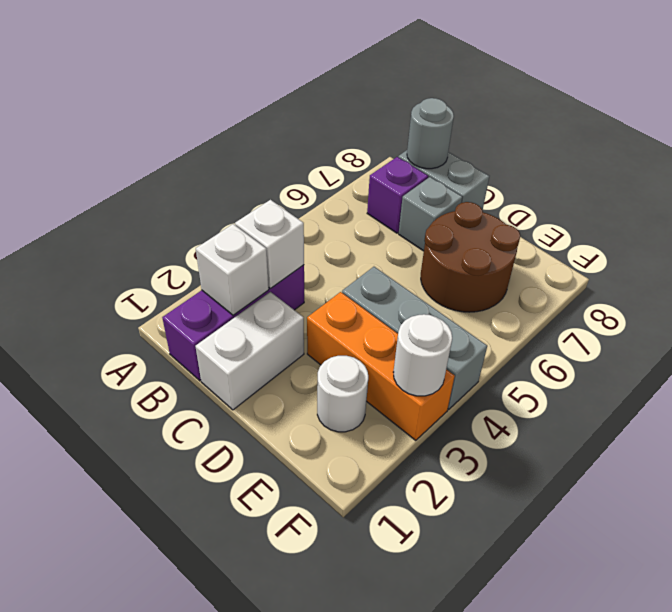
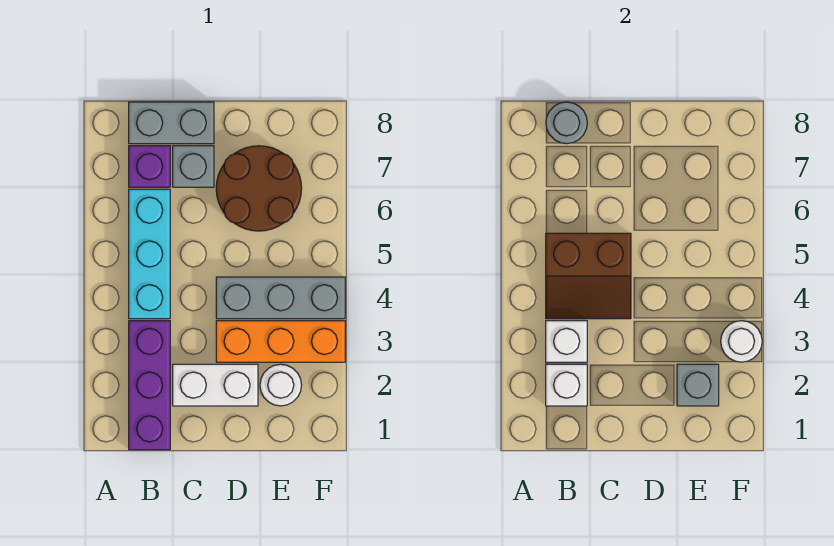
none -> cyan 1x3 brick [129,189,170,319]
none -> brown 2x2 slope [546,233,631,319]
white 1x2 brick [195,292,304,410] -> white 1x2 brick turned to [173,364,258,406]
none -> grey 1x1 brick [677,364,719,406]

